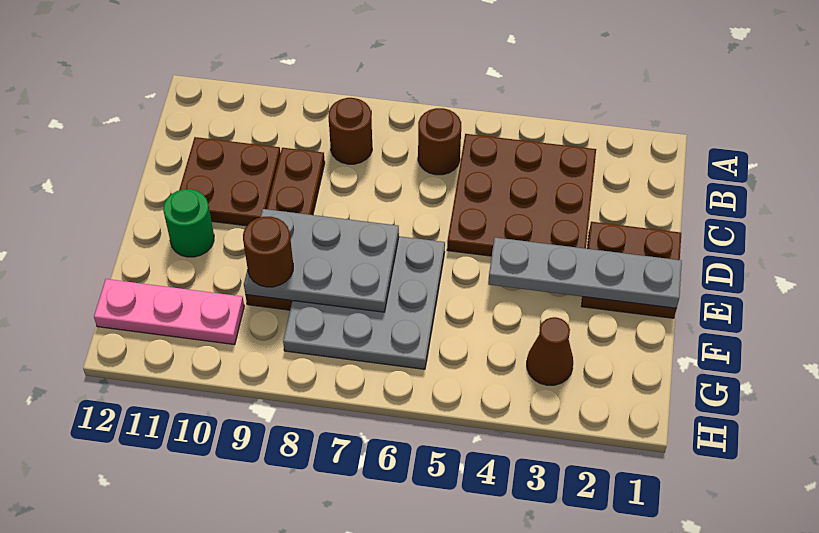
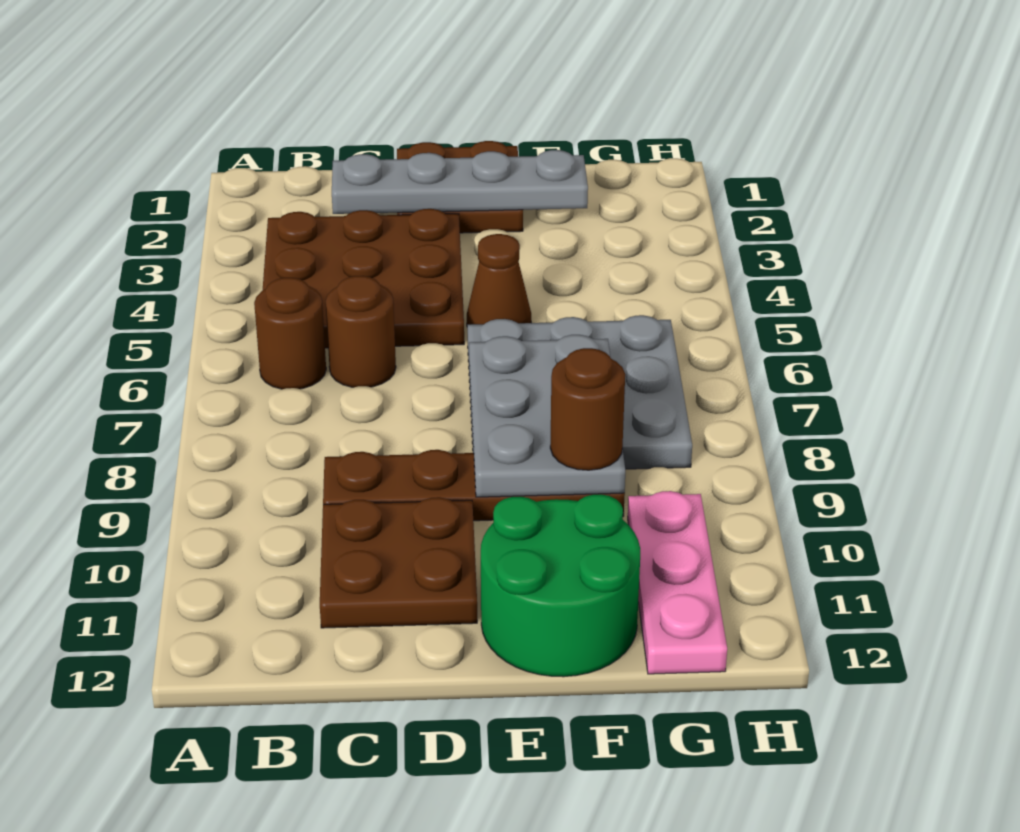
brown 1x1 round brick [328,98,372,164] -> brown 1x1 round brick moved to [326,276,396,387]
grey 1x4 plate [488,237,682,308] -> grey 1x4 plate turned to [332,150,588,214]
green 1x1 round brick [163,189,214,257] -> green 2x2 round brick [481,494,640,677]
brown 1x1 cone [527,317,573,385] -> brown 1x1 cone moved to [467,234,531,325]

